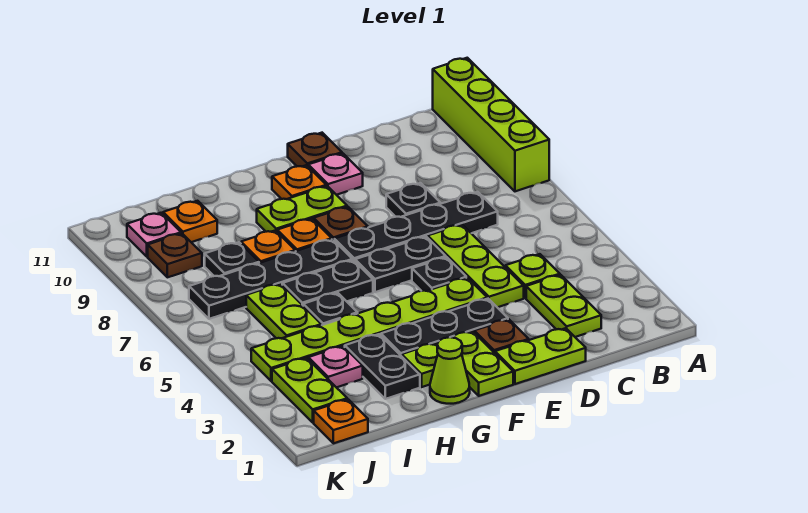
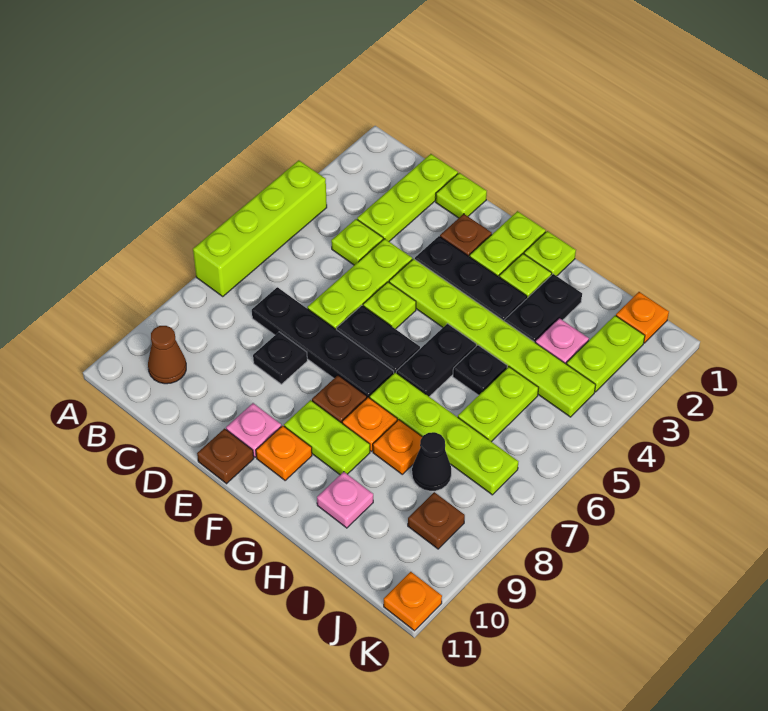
lime 1x4 brick [433,58,549,191] -> lime 1x4 brick moved to [193,160,327,296]
none -> brown 1x1 cone [148,326,186,384]
lime 1x2 plate [526,275,601,337] -> lime 1x3 plate [357,154,458,241]
lime 1x2 plate [495,328,586,384] -> lime 1x1 plate [436,173,487,218]
black 1x1 plate [412,257,466,291] -> lime 1x1 plate [363,282,416,329]
lime 1x1 cone [430,337,470,404] -> lime 1x1 plate [524,231,576,276]
black 1x2 plate [282,260,373,305] -> black 1x2 plate turned to [396,324,476,397]
black 1x4 plate [189,239,352,319] -> lime 1x4 plate [369,372,518,495]
black 1x1 plate [205,242,259,276] -> black 1x1 cone [412,432,451,491]
orange 1x1 plate [163,201,217,242] -> orange 1x1 plate moved to [384,572,442,631]
pink 1x1 plate [127,213,181,257] -> pink 1x1 plate moved to [317,472,373,528]

